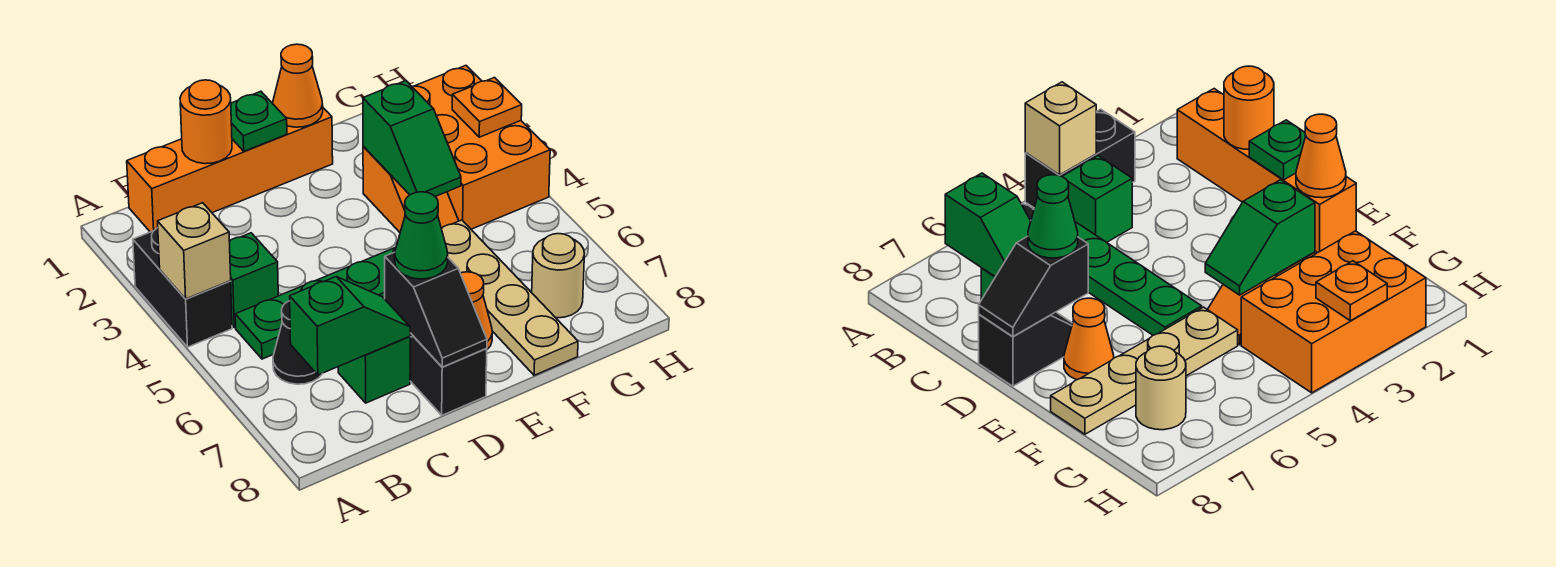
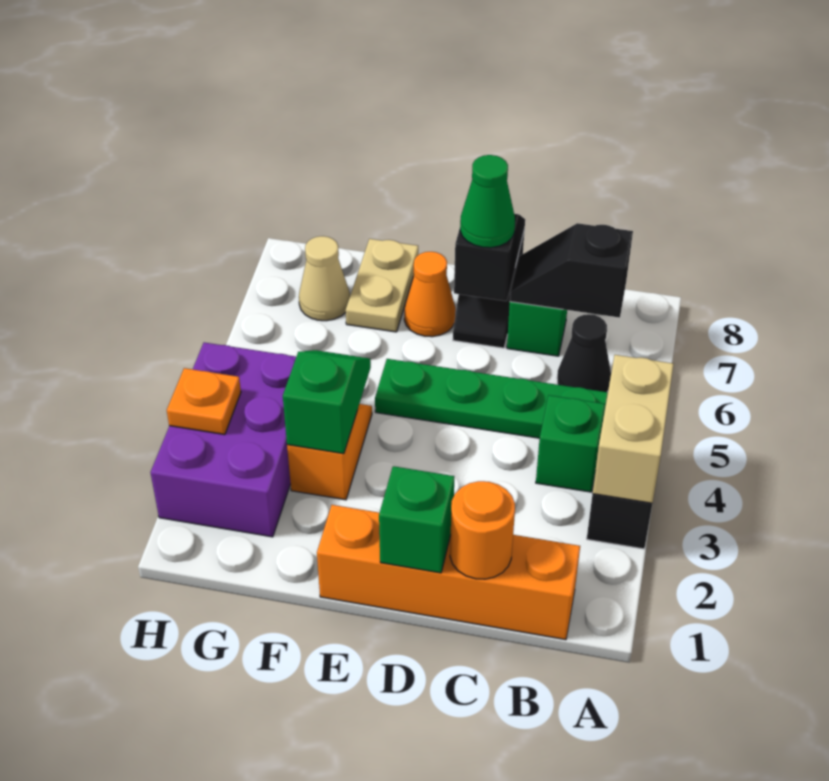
tan 1x1 brick [158,203,231,299] -> tan 1x2 brick [593,355,674,503]
green 1x2 slope [290,277,410,375] -> black 1x2 slope [510,223,633,318]
green 1x1 plate [231,91,287,151] -> green 1x1 brick [379,466,454,573]
orange 1x1 cone [273,44,323,127] -> none
tan 1x4 plate [441,220,578,375] -> tan 1x2 plate [346,239,418,332]
orange 2x3 brick [412,66,550,229] -> purple 2x3 brick [151,342,296,537]
tan 1x1 round brick [532,234,584,318] -> tan 1x1 cone [299,236,350,321]

